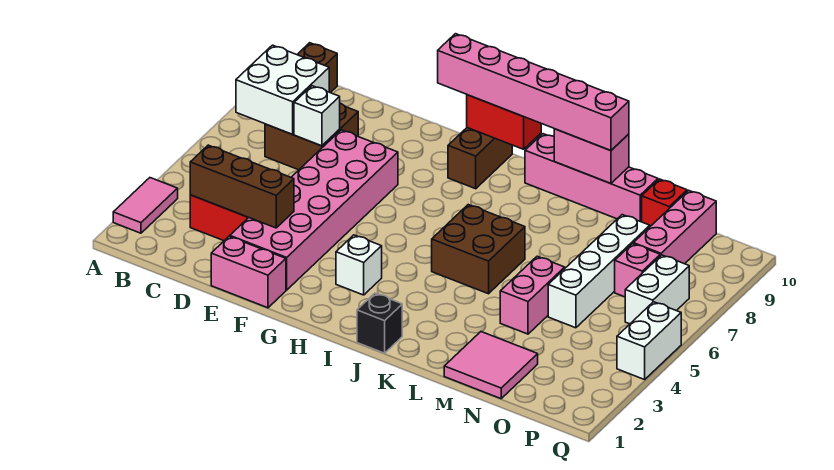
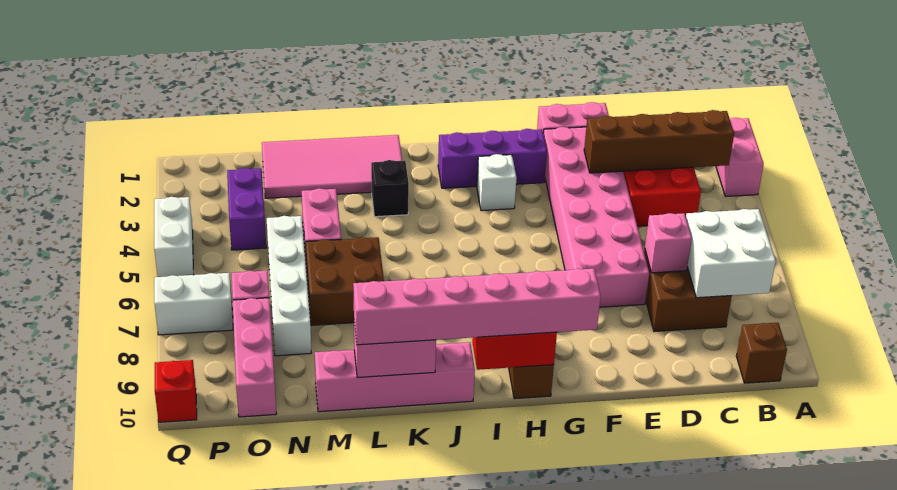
pink 1x2 tile [113,178,178,233] -> pink 1x2 brick [716,118,764,197]
brown 1x3 brick [190,145,294,228] -> brown 1x4 brick [584,110,734,173]
white 1x1 brick [294,86,340,146] -> pink 1x1 brick [645,213,692,273]
none -> purple 1x3 brick [438,129,547,188]
black 1x1 brick [357,293,402,353] -> black 1x1 brick moved to [371,160,409,217]
brown 2x2 brick [432,205,525,294] -> brown 2x2 brick moved to [306,237,384,325]
pink 2x2 tile [444,332,538,399] -> pink 2x4 tile [262,135,402,198]
red 1x1 brick [642,179,687,226] -> red 1x1 brick moved to [155,360,197,422]
none -> purple 1x2 brick [227,168,266,250]
white 1x2 brick [625,255,689,324] -> white 1x2 brick turned to [154,273,233,335]

